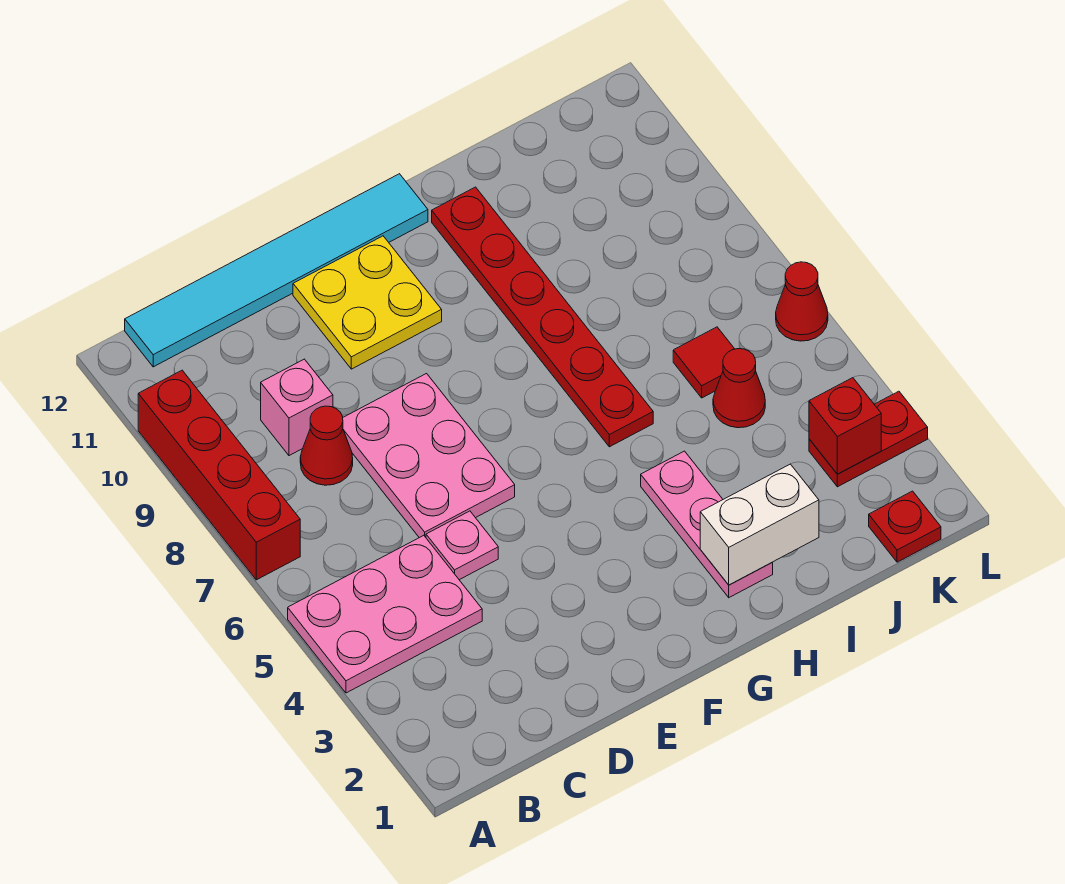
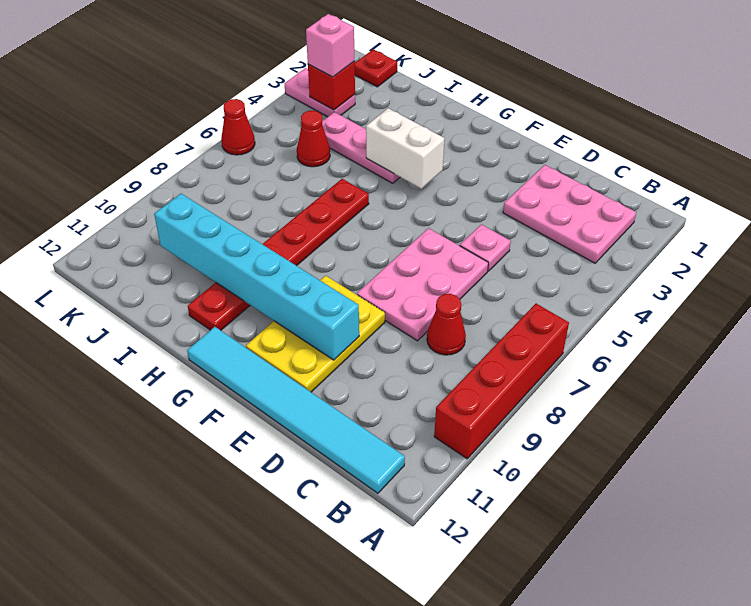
pink 2x3 plate [288,535,482,693] -> pink 2x3 plate moved to [503,165,636,263]
pink 1x1 brick [261,359,333,456] -> pink 1x1 brick moved to [306,14,355,77]
yellow 2x2 plate [293,236,442,369] -> yellow 2x3 plate [246,276,385,392]
none -> cyan 1x6 brick [154,194,359,360]
pink 1x3 plate [641,451,773,597] -> pink 1x3 plate turned to [322,112,400,183]
white 1x2 brick [700,464,819,585] -> white 1x2 brick moved to [366,108,444,189]
red 1x1 tile [673,327,734,398] -> none
red 1x2 plate [809,391,928,487] -> pink 1x2 plate [285,68,355,117]

